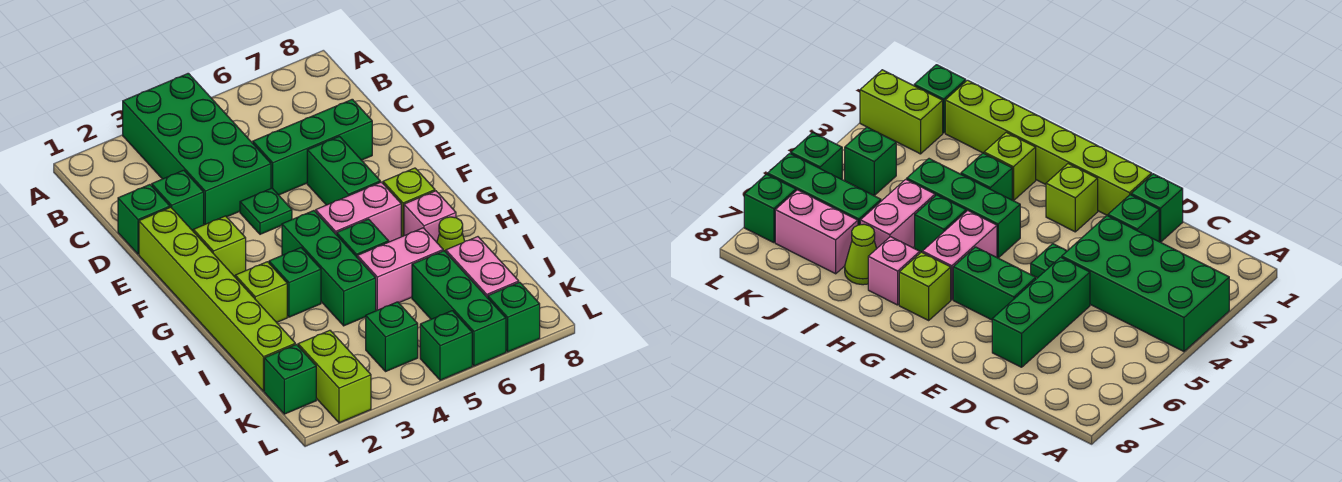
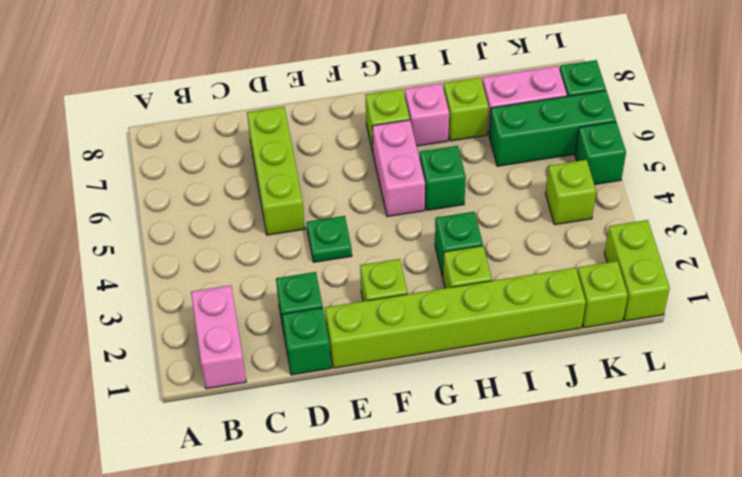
green 2x4 brick [123,73,271,225] -> none
green 1x3 brick [253,99,372,195] -> lime 1x3 brick [247,107,305,235]
green 1x2 brick [307,136,380,205] -> none
green 1x3 brick [282,211,376,326] -> none
pink 1x2 brick [357,228,443,311] -> pink 1x2 brick moved to [191,285,246,389]
lime 1x1 cone [437,217,465,252] -> lime 1x1 brick [444,77,489,141]
green 1x1 brick [264,344,316,414] -> lime 1x1 brick [577,261,628,328]
lime 1x2 brick [298,330,371,423] -> lime 1x2 brick turned to [604,220,670,321]
green 1x1 brick [366,302,418,372] -> lime 1x1 brick [545,160,596,225]

